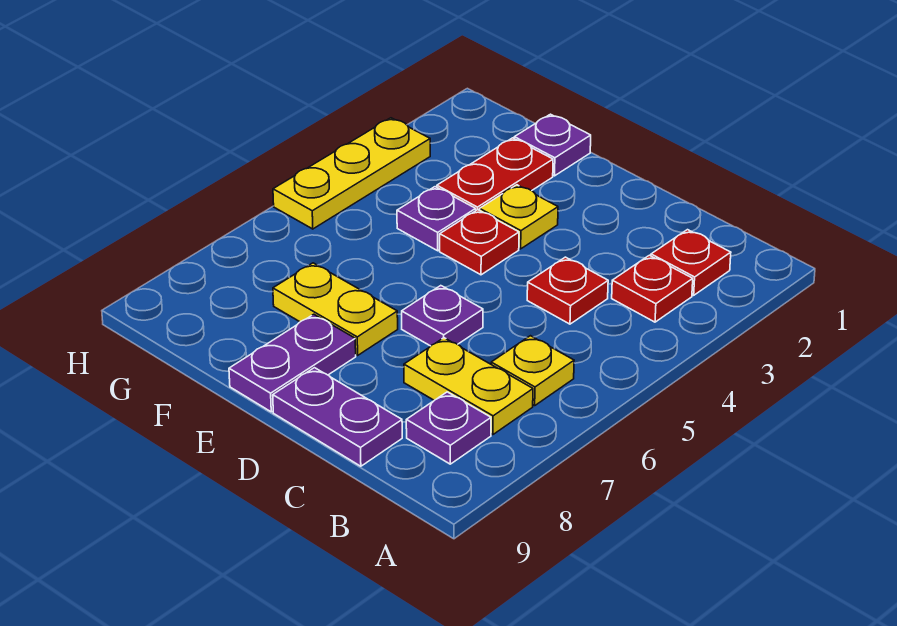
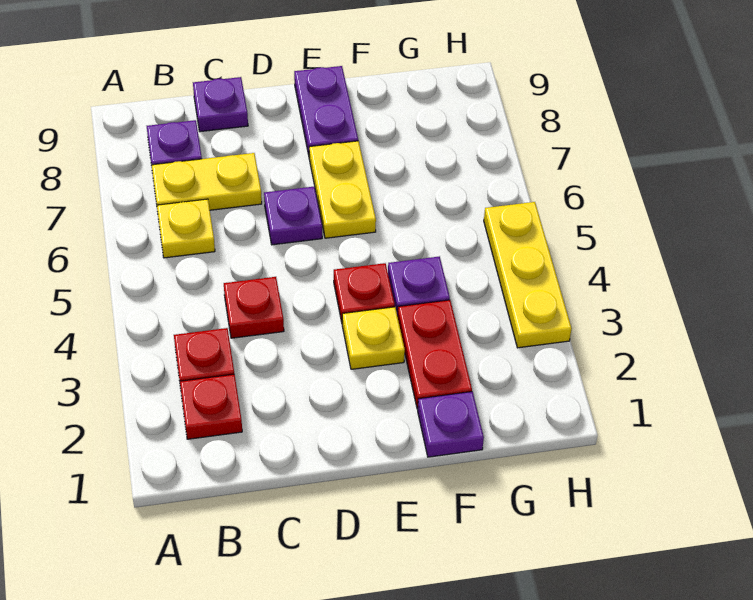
purple 1x2 plate [273,368,402,466] -> purple 1x1 plate [193,77,248,132]
yellow 1x2 plate [273,263,398,355] -> yellow 1x2 plate turned to [309,141,376,238]

